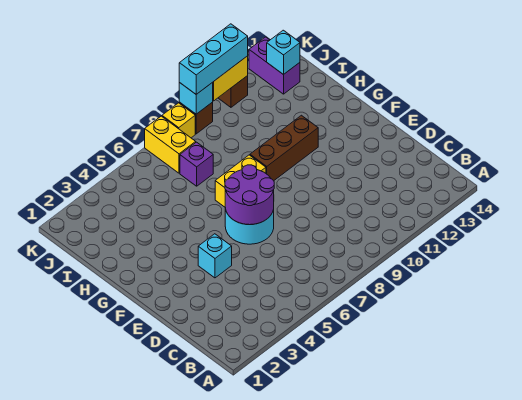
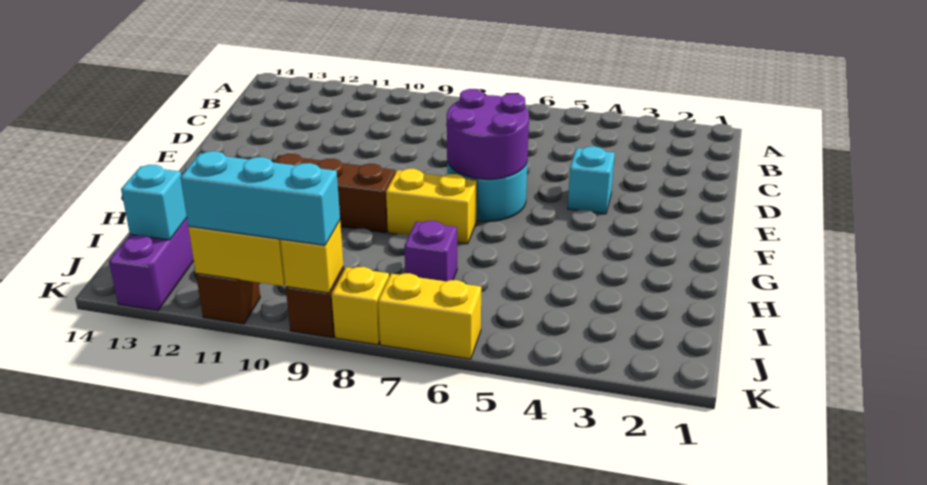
yellow 1x2 brick [145,116,196,173] -> yellow 1x2 brick turned to [378,273,481,359]
cyan 1x1 brick [179,82,213,114] -> yellow 1x1 brick [281,221,343,293]

